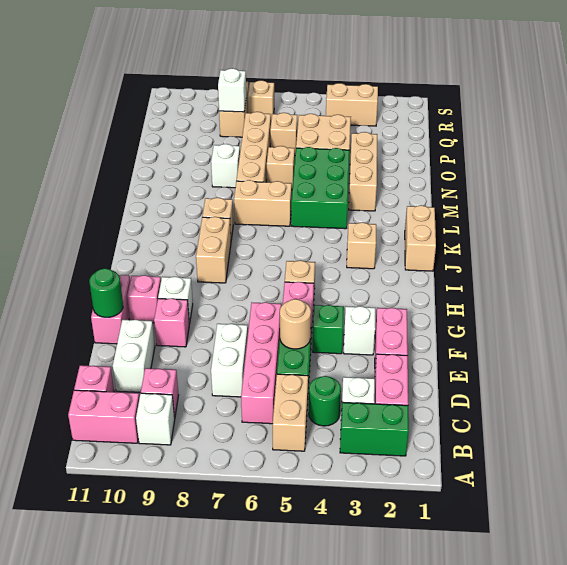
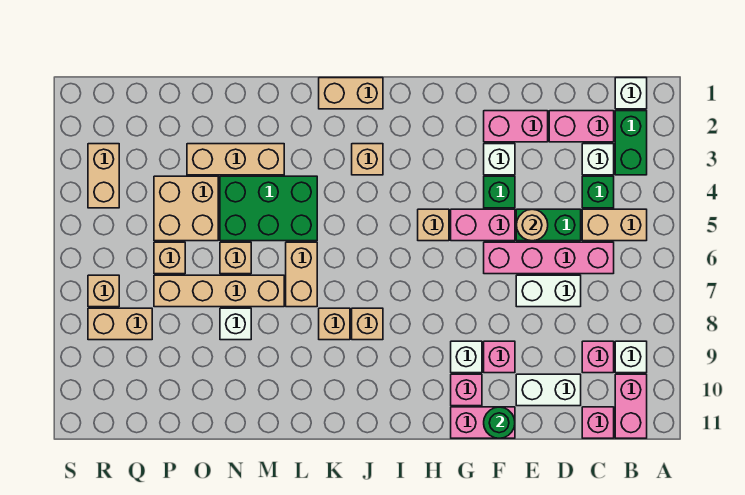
green 1x1 round brick [309,376,341,426] -> green 1x1 brick [582,176,614,208]
tan 1x2 brick [196,217,231,283] -> tan 1x1 brick [352,308,383,340]
white 1x1 brick [218,69,246,112] -> white 1x1 brick moved to [615,78,647,109]

